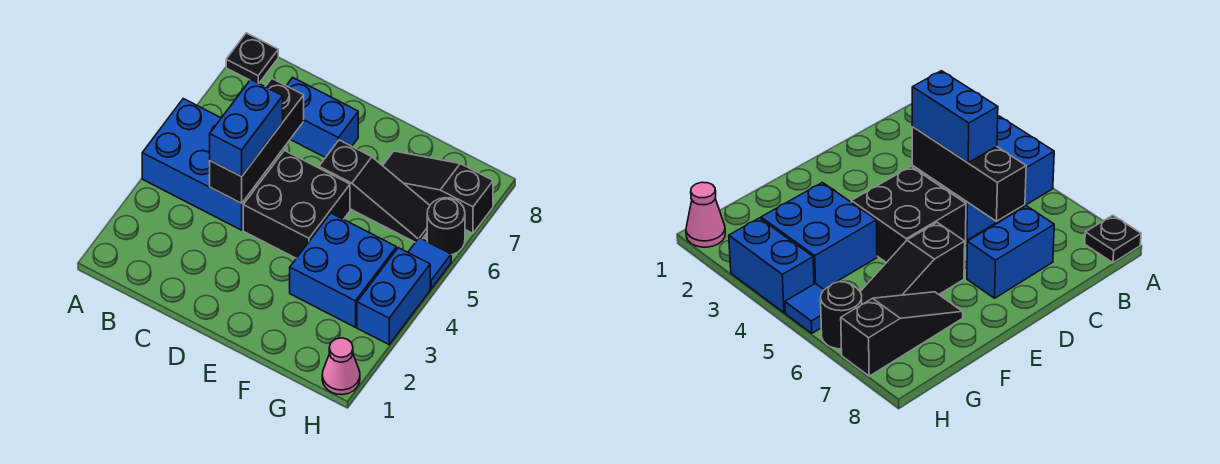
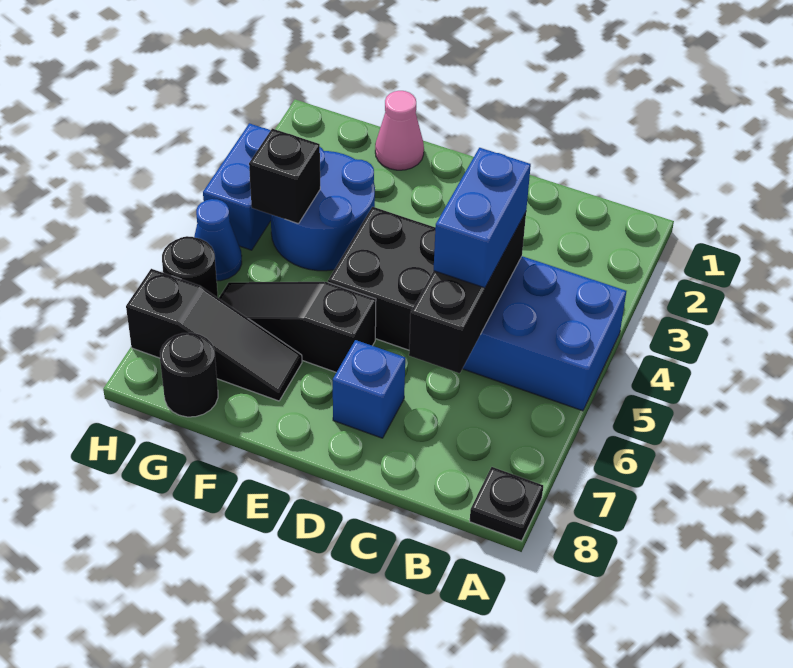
blue 1x2 brick [286,78,358,158] -> blue 1x1 brick [333,340,405,438]
blue 2x2 brick [290,213,396,327] -> blue 2x2 round brick [271,147,375,271]
none -> black 1x1 brick [249,129,320,224]
none -> black 1x1 round brick [160,333,218,417]
pink 1x1 cone [322,338,360,395] -> pink 1x1 cone moved to [375,91,424,170]
blue 1x1 tile [408,238,451,289] -> blue 1x1 cone [194,199,242,281]

